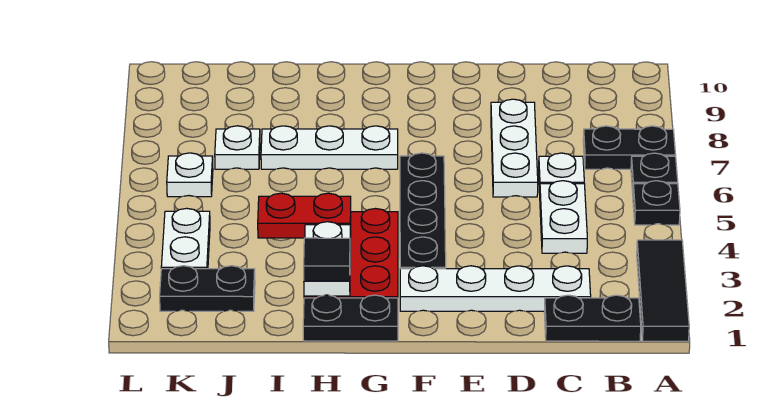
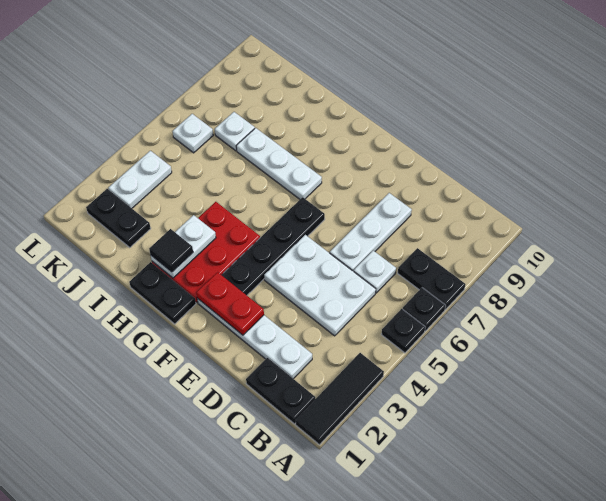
white 1x2 plate [540,181,587,253] -> white 2x3 plate [264,235,376,336]
red 1x2 plate [258,193,351,238] -> red 1x2 plate moved to [196,272,264,335]

